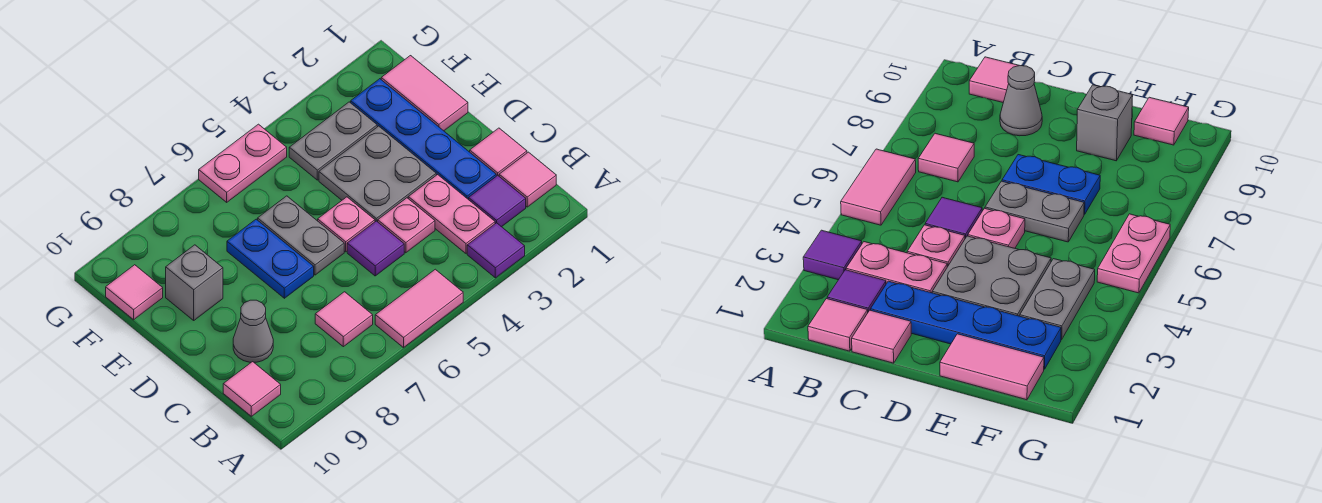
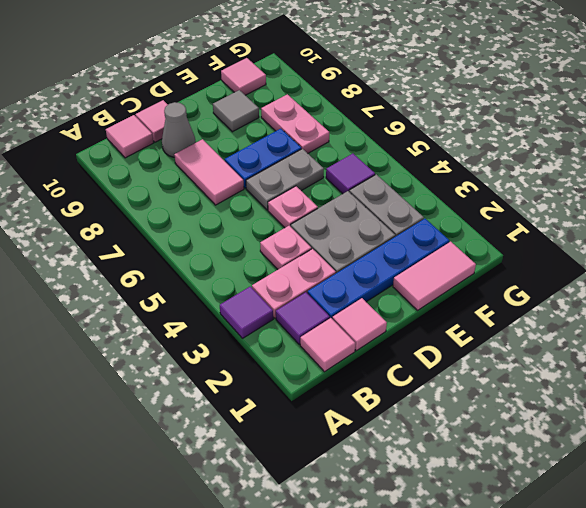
pink 1x2 tile [375,269,463,348] -> pink 1x2 tile moved to [174,139,244,205]
pink 1x1 tile [315,292,373,347] -> pink 1x1 tile moved to [136,100,168,142]
purple 1x1 tile [347,221,404,276] -> purple 1x1 tile moved to [326,154,375,194]
grey 1x1 brick [166,245,223,320] -> grey 1x1 tile [213,90,259,132]
pink 1x2 plate [199,124,287,202] -> pink 1x2 plate moved to [261,94,329,153]

